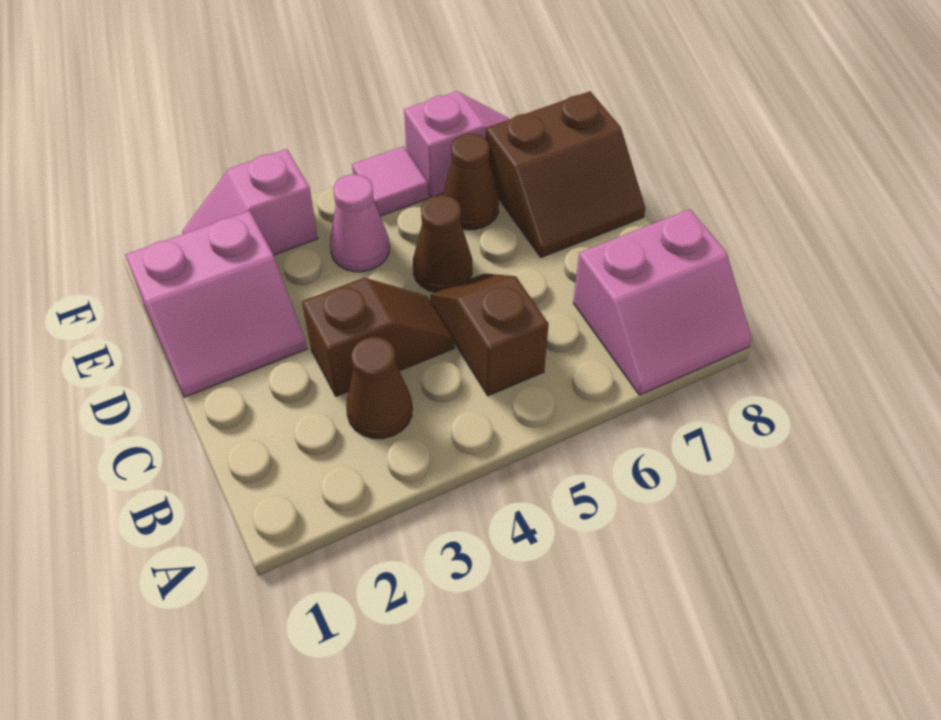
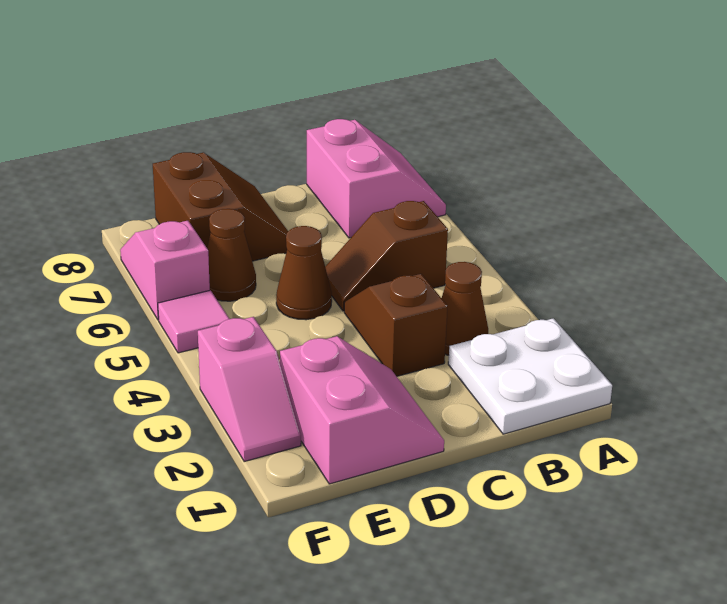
none -> white 2x2 plate [448,318,612,434]
pink 1x1 cone [330,174,390,272] -> none

